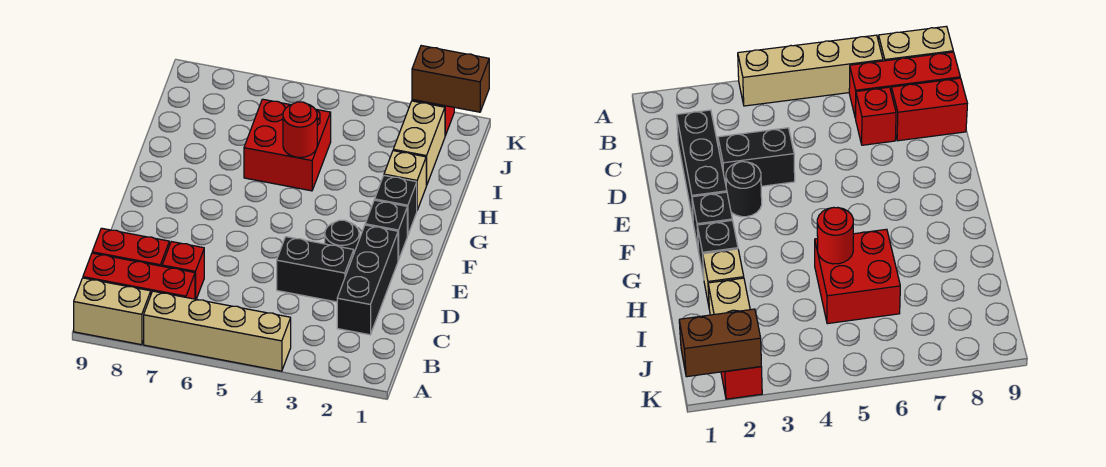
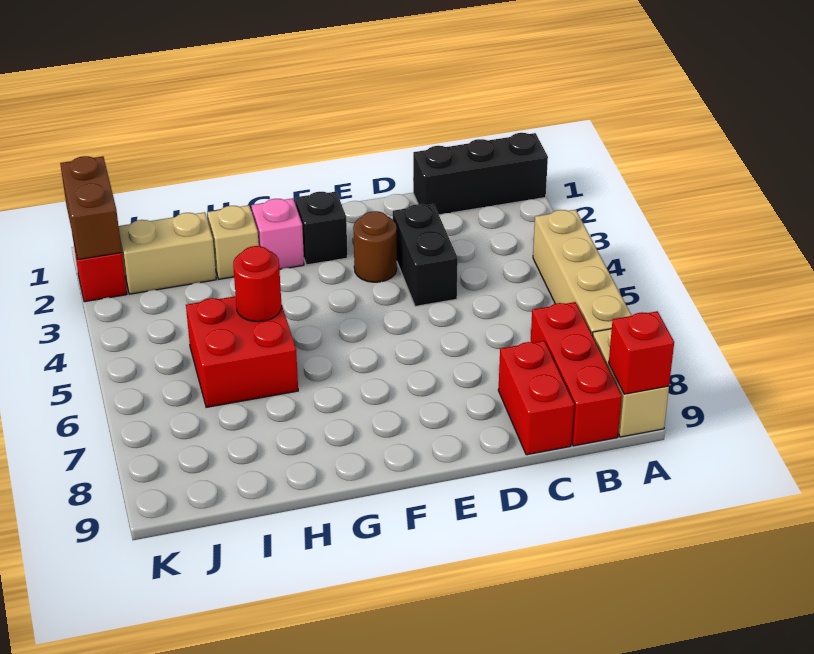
black 1x3 brick [337,225,398,335] -> black 1x3 brick moved to [413,133,548,215]
red 1x1 brick [162,242,204,299] -> red 1x1 brick moved to [609,311,674,394]
black 1x1 round brick [325,220,359,252] -> brown 1x1 round brick [353,211,397,282]
black 1x1 brick [375,176,417,236] -> pink 1x1 brick [251,198,304,269]

